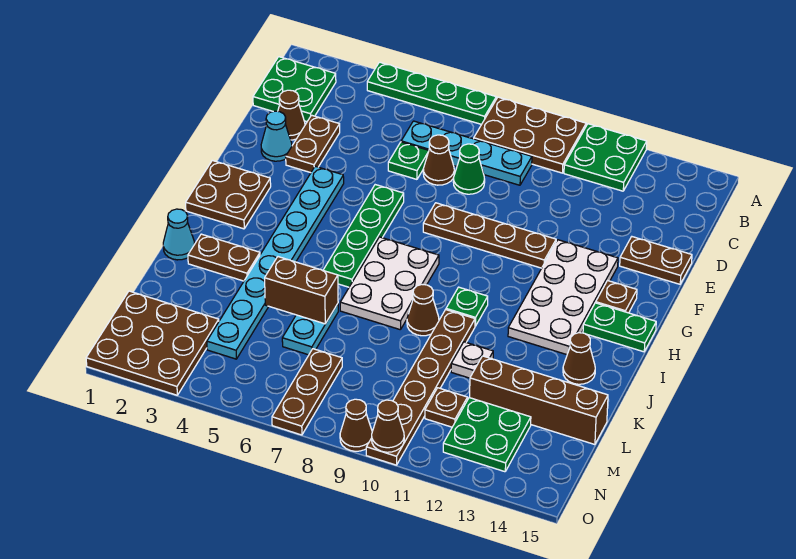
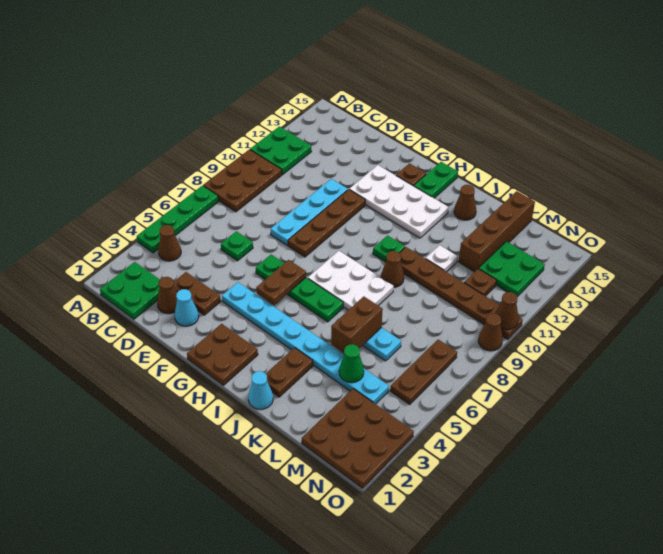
cyan 1x4 plate [401,121,532,185] -> cyan 1x4 plate moved to [271,179,348,245]
brown 1x1 cone [423,135,454,185] -> brown 1x1 cone moved to [158,225,181,261]
green 1x1 cone [453,144,485,194] -> green 1x1 cone moved to [339,344,364,383]
brown 1x2 plate [620,237,692,284] -> brown 1x2 plate moved to [256,260,306,305]
brown 1x3 plate [272,349,342,435] -> brown 1x3 plate turned to [390,340,457,404]

